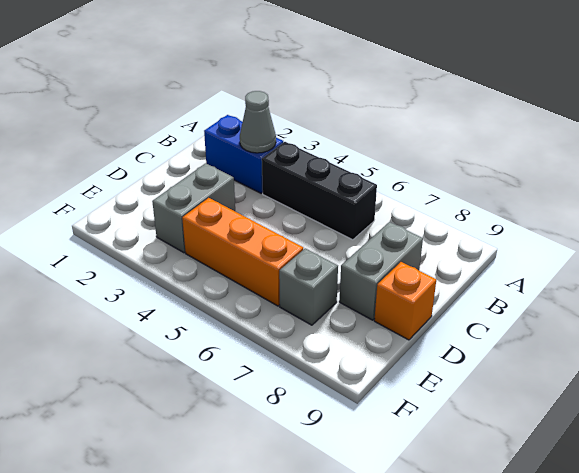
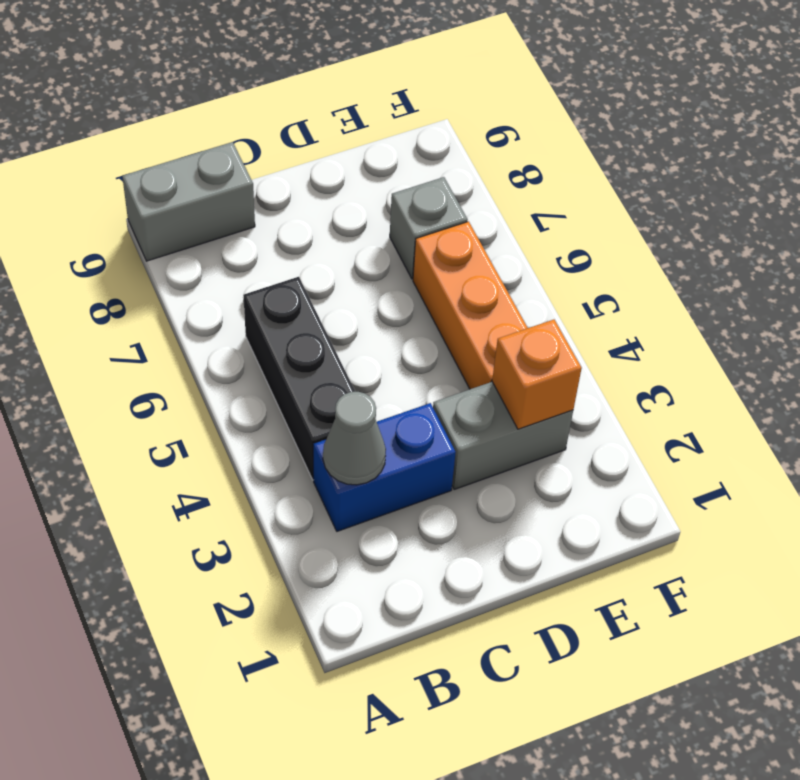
blue 1x2 brick [204,115,283,193] -> blue 1x2 brick turned to [314,403,456,531]
grey 1x2 brick [339,222,423,320] -> grey 1x2 brick moved to [122,142,255,261]
orange 1x1 brick [374,262,436,340] -> orange 1x1 brick moved to [492,320,582,429]

